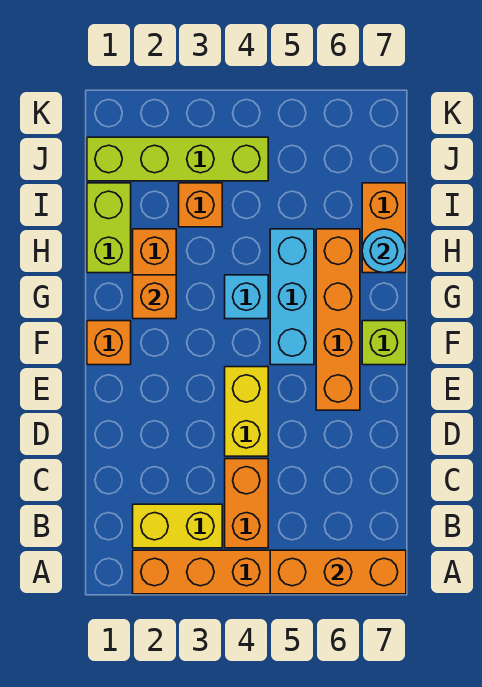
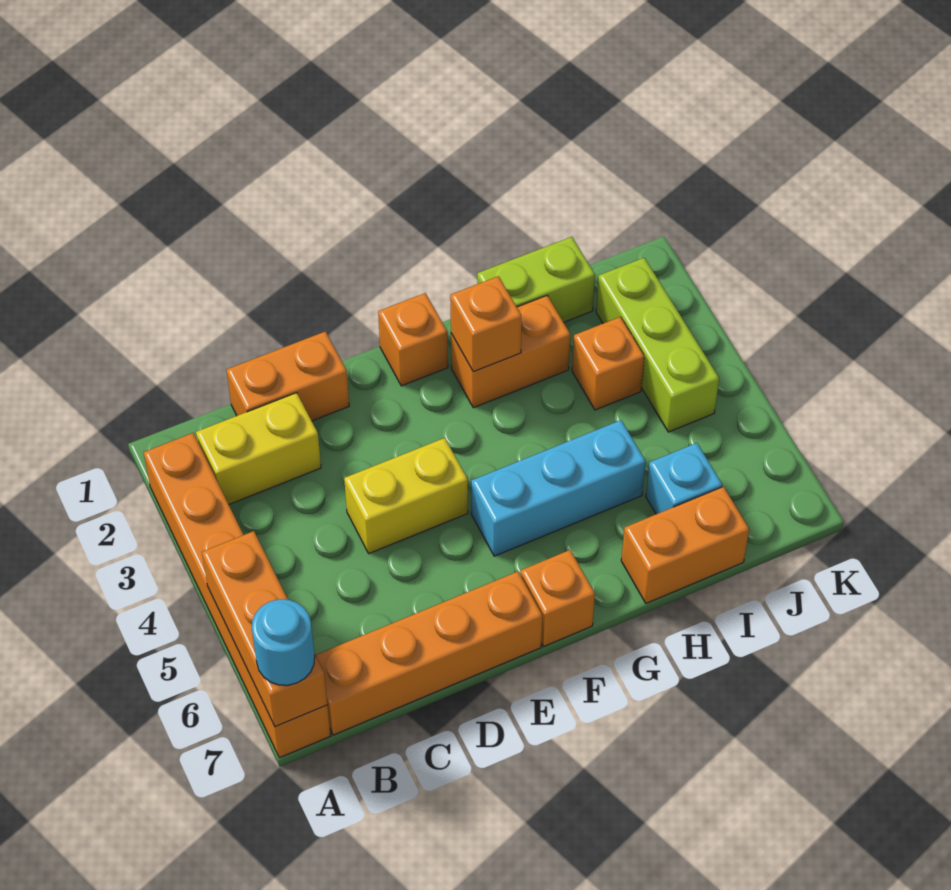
yellow 1x2 brick [133,504,222,548] -> yellow 1x2 brick turned to [196,393,321,504]
orange 1x2 brick [225,459,268,548] -> orange 1x2 brick moved to [227,331,349,421]
orange 1x4 brick [316,229,360,410] -> orange 1x4 brick moved to [316,572,542,735]
lime 1x1 brick [362,321,406,365] -> orange 1x1 brick [521,550,595,646]
cyan 1x1 brick [225,275,268,319] -> cyan 1x1 brick moved to [646,443,722,514]
cyan 1x1 round brick [362,229,406,273] -> cyan 1x1 round brick moved to [252,599,315,685]
lime 1x4 brick [87,137,268,181] -> lime 1x3 brick [596,258,719,432]

